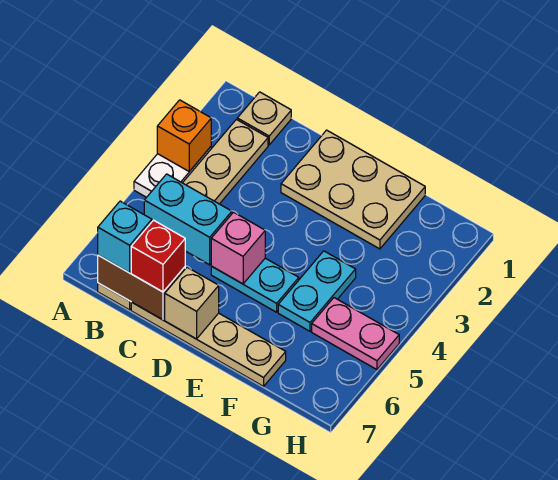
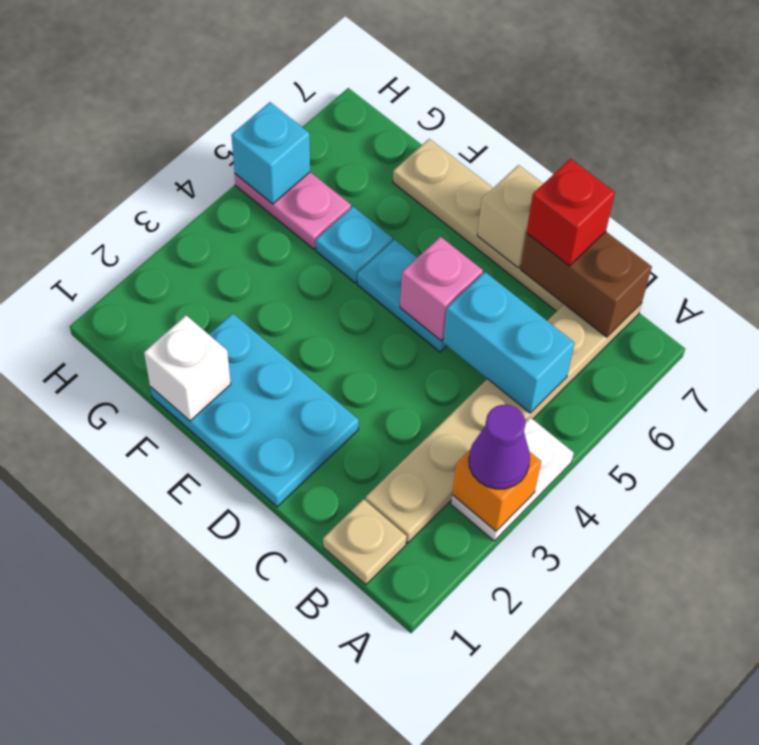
none -> purple 1x1 cone [469,405,530,489]
cyan 1x1 brick [98,201,152,273] -> cyan 1x1 brick moved to [231,102,310,204]
tan 2x3 plate [281,130,425,249] -> cyan 2x3 plate [150,313,359,507]
none -> white 1x1 brick [144,315,231,421]
cyan 1x2 plate [278,251,356,331] -> cyan 1x1 plate [316,207,393,283]

